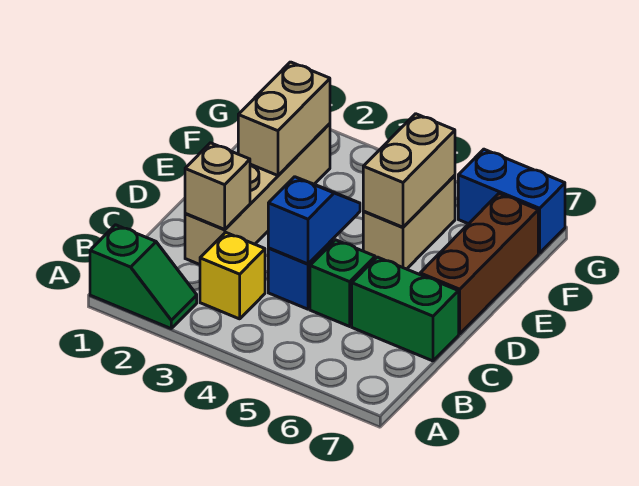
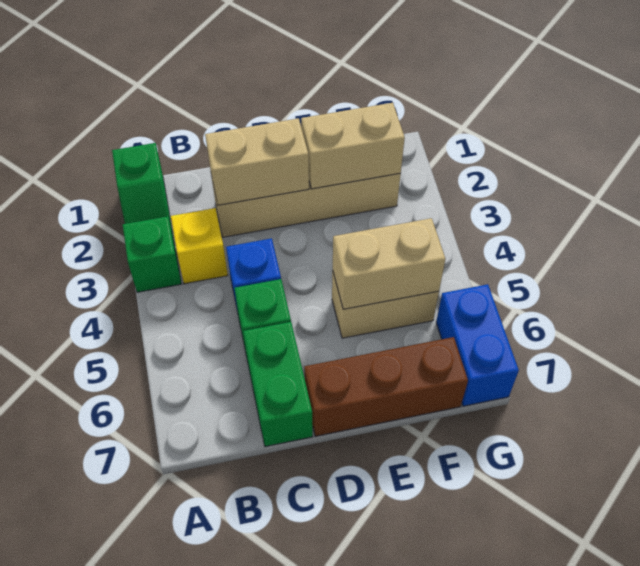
none -> green 1x1 brick [123,216,181,292]
tan 1x1 brick [185,143,250,229] -> tan 1x2 brick [205,118,309,205]
blue 1x2 slope [268,177,360,264] -> none

